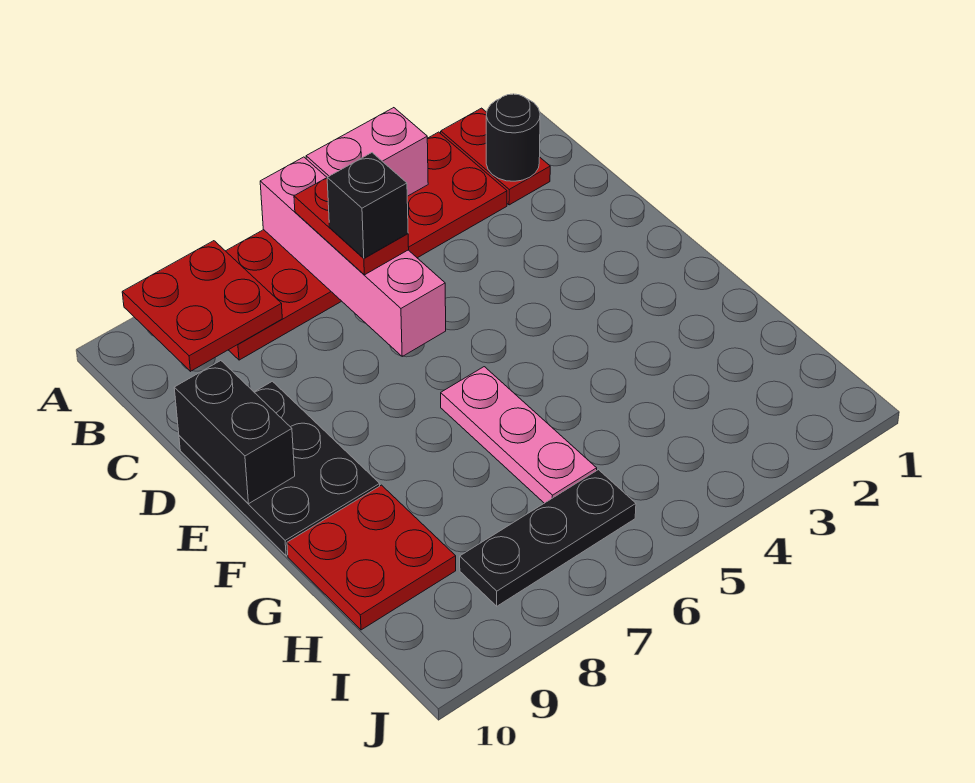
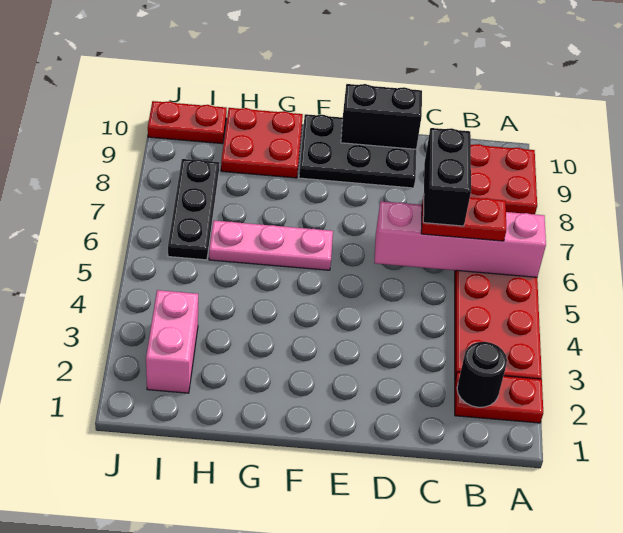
pink 1x2 brick [306,108,428,196] -> pink 1x2 brick moved to [146,290,198,393]
black 1x1 brick [327,153,408,258] -> black 1x2 brick [423,128,471,226]
none -> red 1x2 plate [148,101,227,144]

